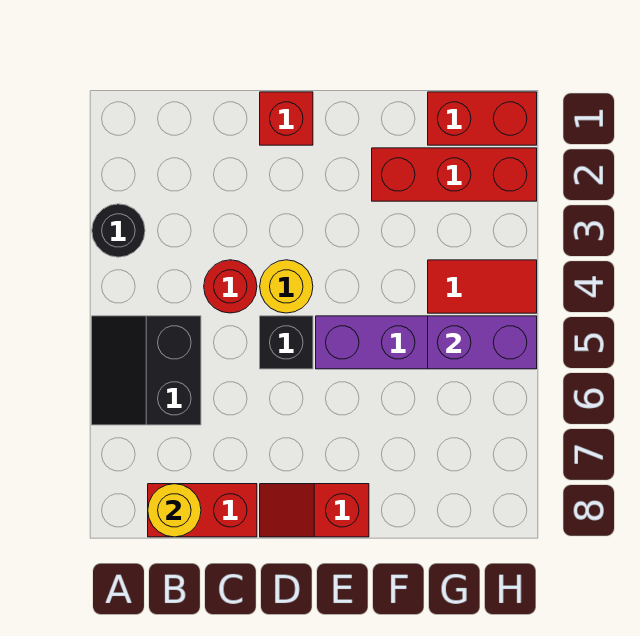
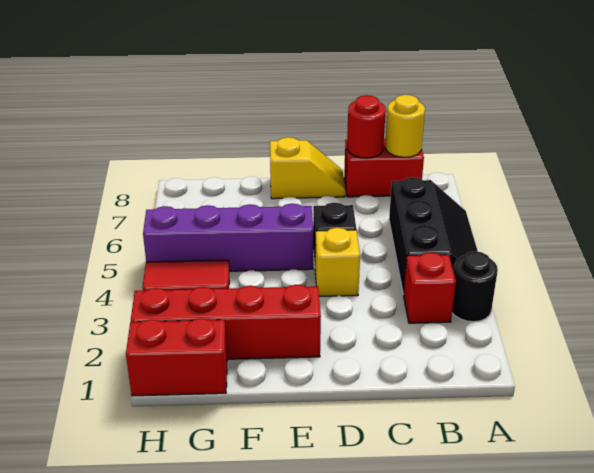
black 2x2 slope [92,316,201,425] -> black 2x3 slope [389,177,478,294]
red 1x1 round brick [204,260,257,313] -> red 1x1 round brick moved to [347,95,386,158]
red 1x1 brick [260,92,313,145] -> red 1x1 brick moved to [404,252,456,323]
yellow 1x1 round brick [260,260,313,313] -> yellow 1x1 brick [315,228,360,296]
red 1x2 slope [260,484,369,537] -> yellow 1x2 slope [270,137,345,199]
red 1x3 brick [372,148,537,201] -> red 1x4 brick [131,285,321,359]
purple 1x2 brick [428,316,537,369] -> none

